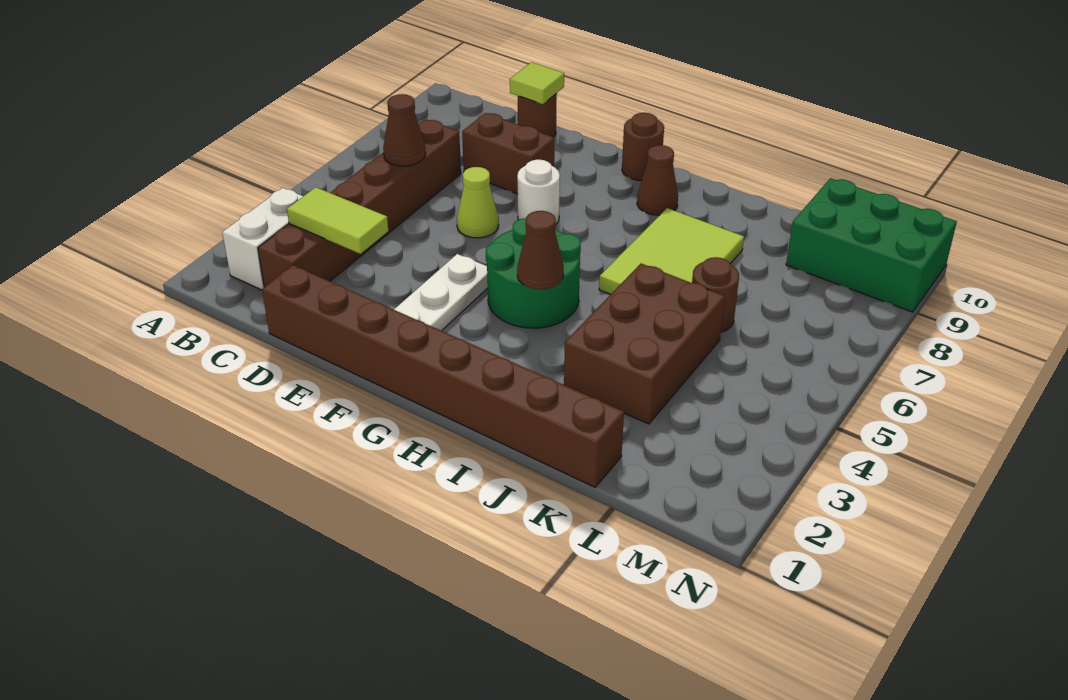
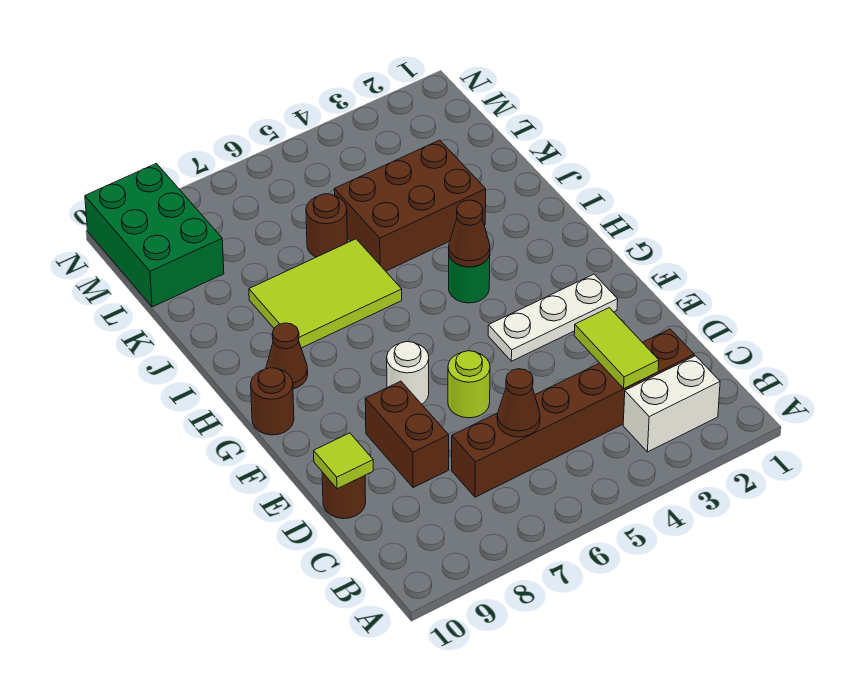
brown 1x8 brick [262,265,624,487] -> none
lime 1x1 cone [457,167,499,238] -> lime 1x1 round brick [448,351,490,418]
green 2x2 round brick [486,218,581,328] -> green 1x1 round brick [449,254,490,303]

